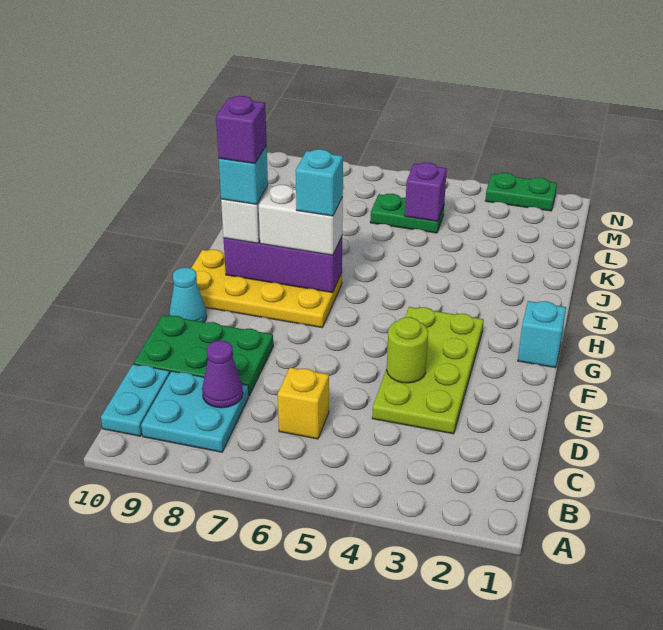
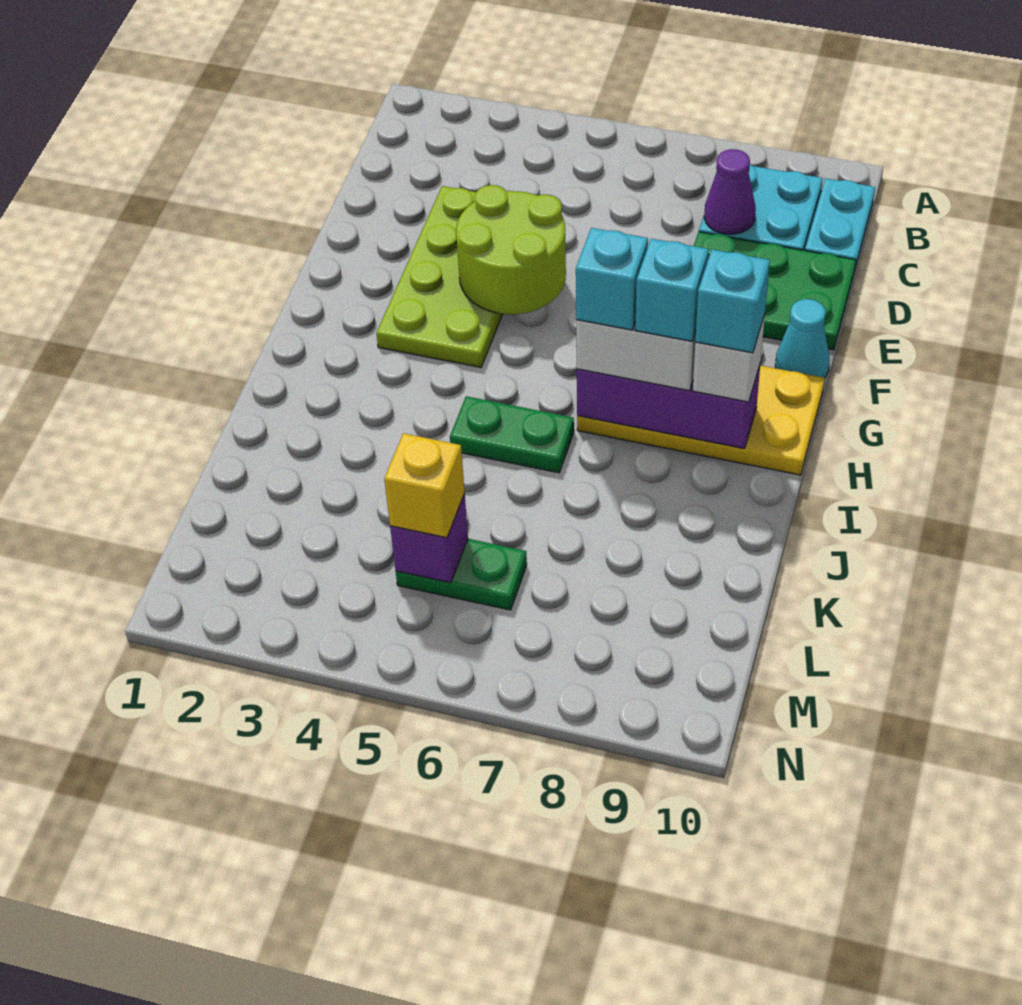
yellow 1x1 brick [278,367,329,439] -> yellow 1x1 brick moved to [384,433,465,538]
lime 1x1 round brick [387,317,428,383] -> lime 2x2 round brick [456,185,566,314]
cyan 1x1 brick [518,301,566,368] -> cyan 1x1 brick moved to [635,239,709,341]
purple 1x1 brick [216,96,267,164] -> none
green 1x2 plate [485,173,557,211] -> green 1x2 plate moved to [450,396,574,473]

